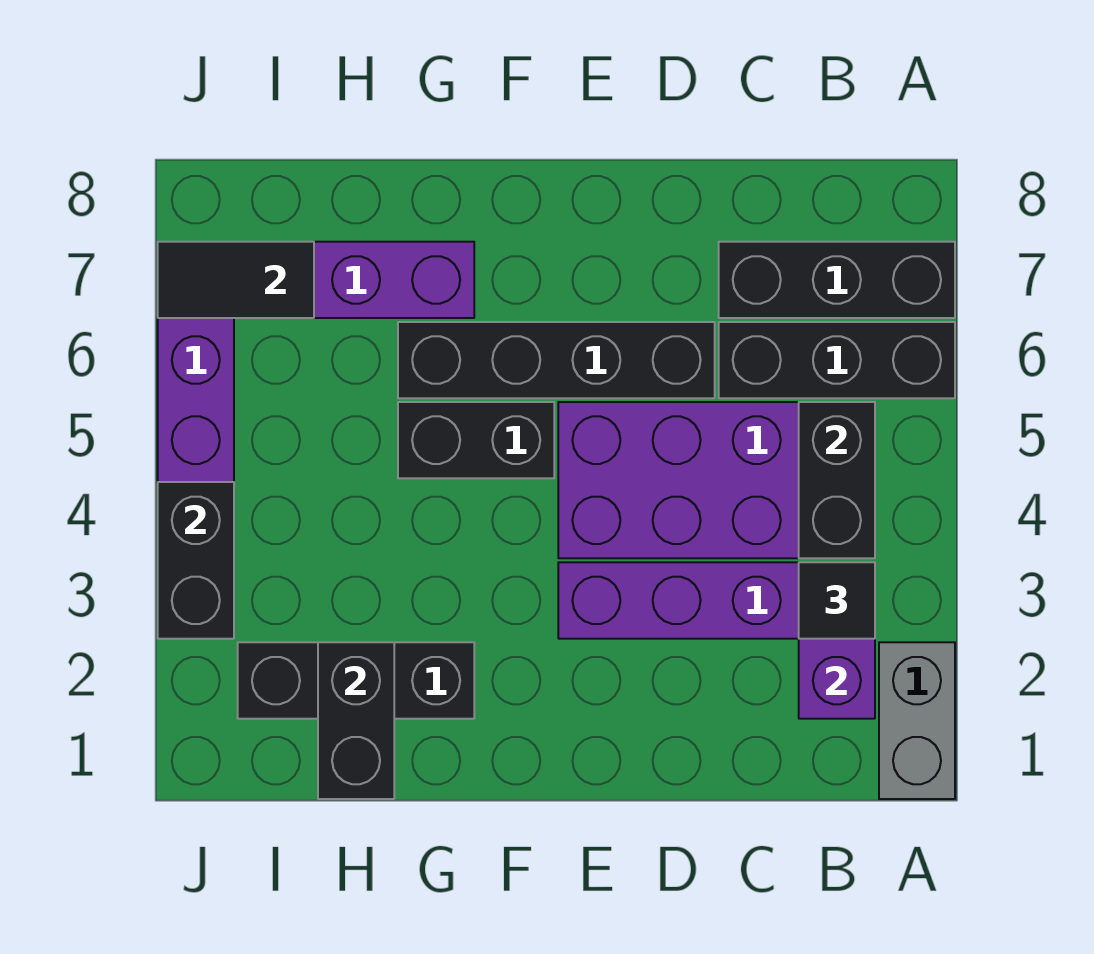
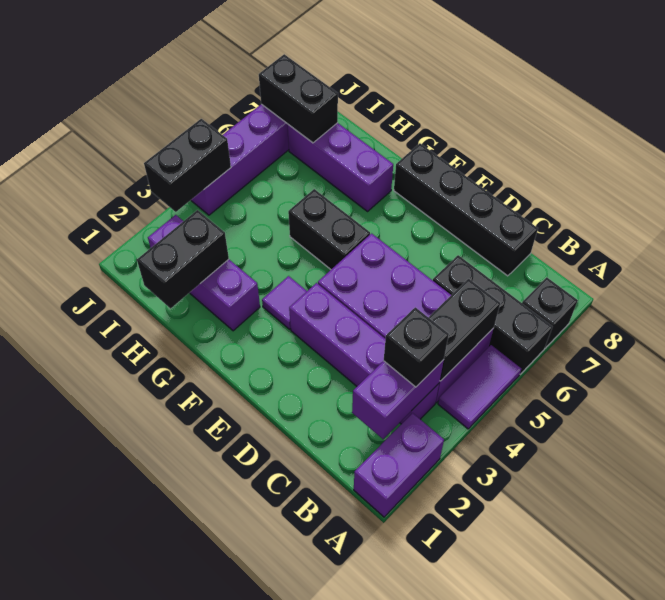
grey 1x2 brick [879,642,955,799] -> purple 1x2 brick [354,413,444,517]
none -> purple 1x2 tile [438,345,521,429]
black 1x3 brick [719,242,955,318] -> black 1x1 brick [522,277,578,348]
black 1x1 tile [799,562,875,639] -> black 1x1 brick [384,307,449,387]
black 1x4 brick [398,322,715,398] -> black 1x4 brick moved to [394,143,538,276]
none -> purple 1x1 tile [262,276,307,329]
black 1x3 brick [238,642,474,719] -> purple 1x3 brick [148,215,260,331]
black 1x2 tile [158,242,314,318] -> black 1x2 brick [259,54,338,143]

